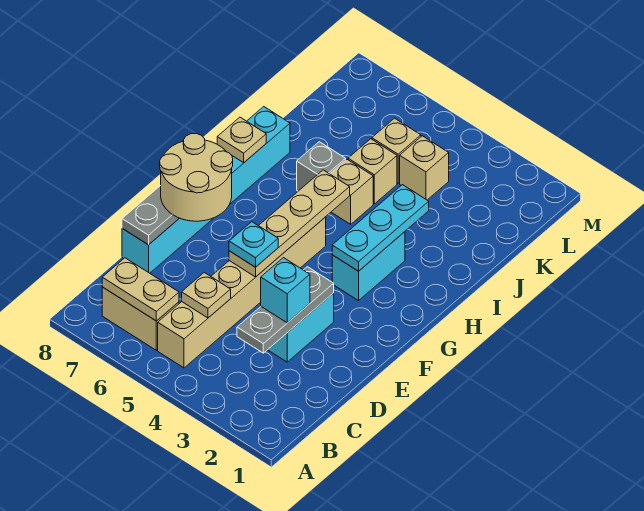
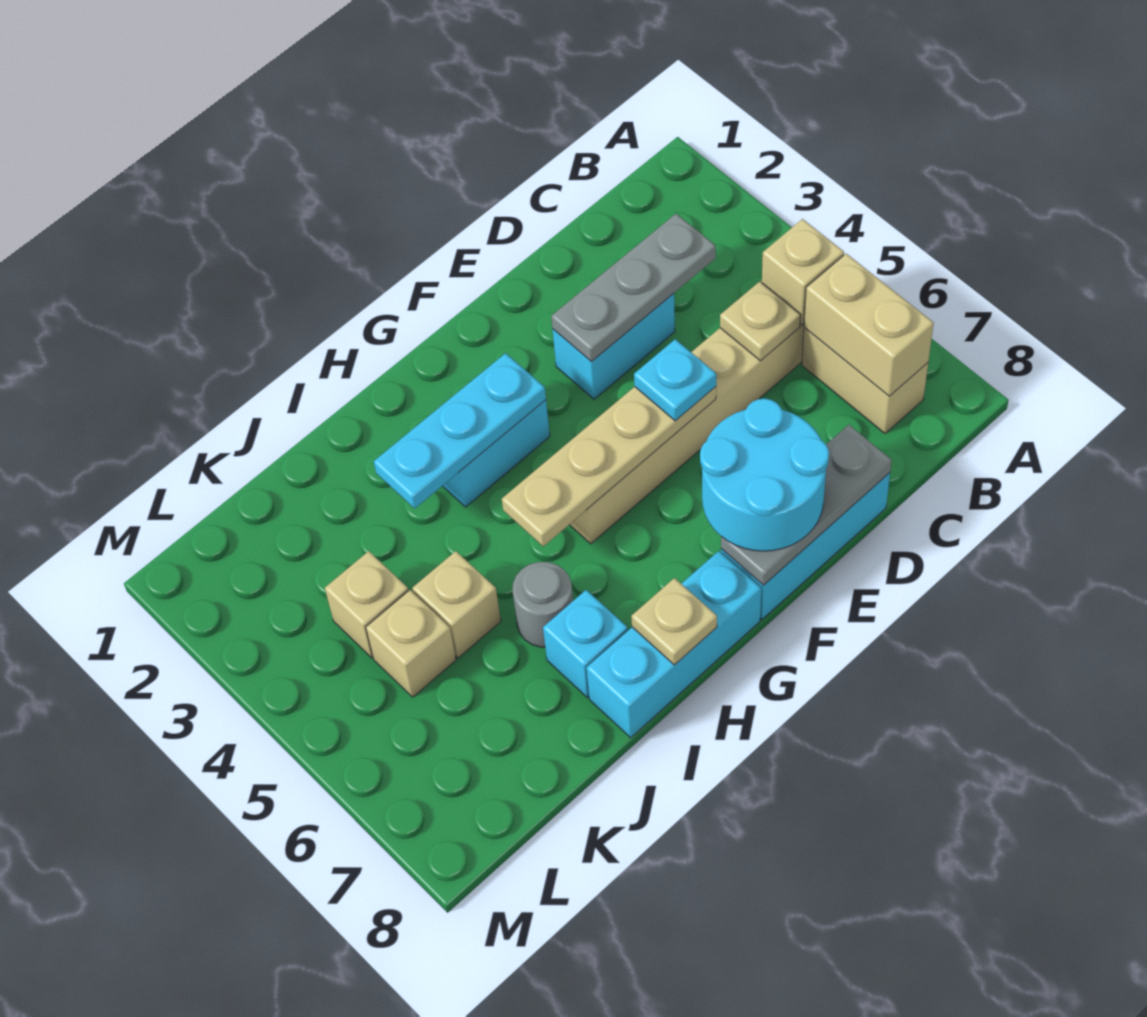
tan 1x2 plate [102,258,179,321] -> tan 1x2 brick [804,254,934,396]
cyan 1x1 brick [261,258,310,323] -> cyan 1x1 brick moved to [543,590,628,697]
tan 2x2 round brick [160,134,233,221] -> cyan 2x2 round brick [700,399,829,551]
tan 1x1 brick [330,160,373,224] -> tan 1x1 brick moved to [762,219,844,325]
grey 1x1 brick [297,142,346,191] -> grey 1x1 round brick [513,562,573,647]

